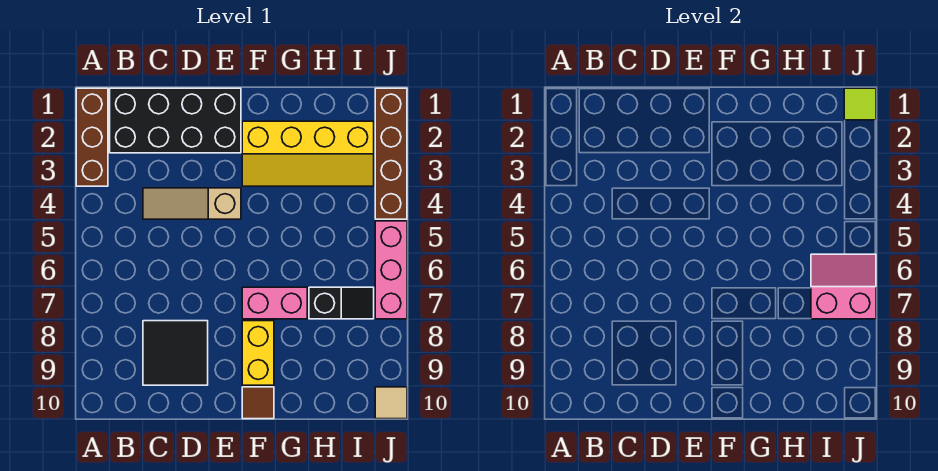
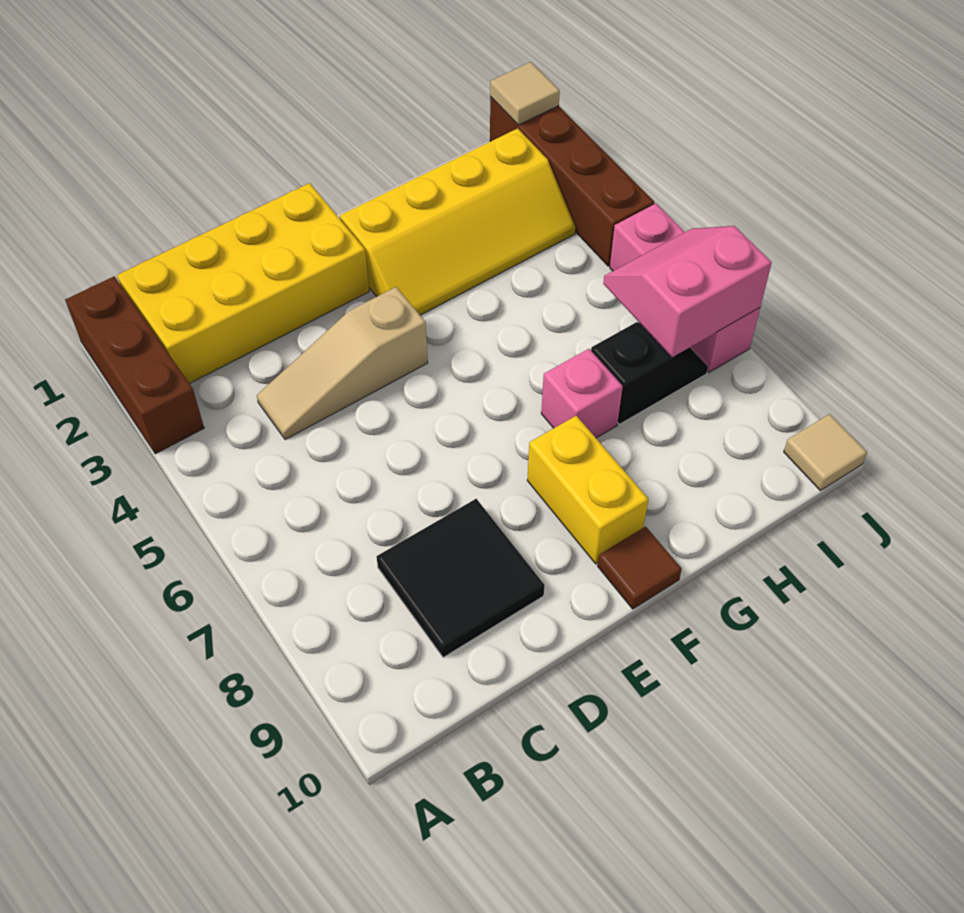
black 2x4 brick [110,88,241,153] -> yellow 2x4 brick [117,183,369,384]
pink 1x2 brick [242,287,307,319] -> pink 1x1 brick [541,349,623,438]
lime 1x1 tile [844,88,876,120] -> tan 1x1 tile [490,62,560,125]

